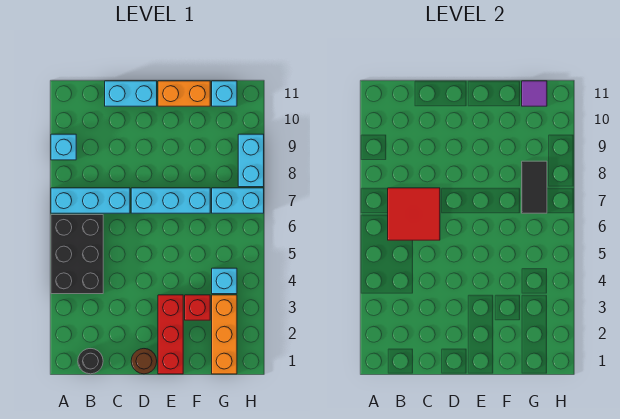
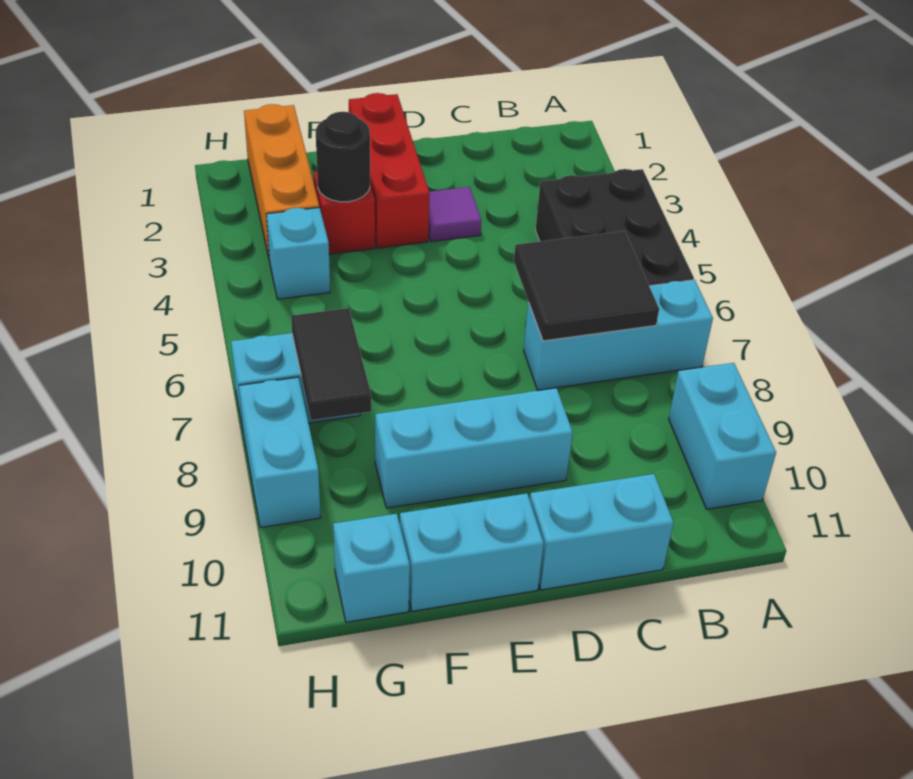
cyan 1x1 brick [51,134,76,160] -> cyan 1x2 brick [669,363,776,509]
black 1x1 round brick [78,349,103,374] -> black 1x1 round brick moved to [316,112,370,202]
red 2x2 tile [388,188,440,240] -> black 2x2 tile [514,231,659,341]
brown 1x1 round brick [131,349,157,374] -> none
cyan 1x3 brick [131,188,210,213] -> cyan 1x3 brick moved to [375,388,573,508]
orange 1x2 brick [158,81,210,106] -> cyan 1x2 brick [400,494,544,611]
purple 1x1 tile [522,81,547,106] -> purple 1x1 tile moved to [428,187,481,242]

